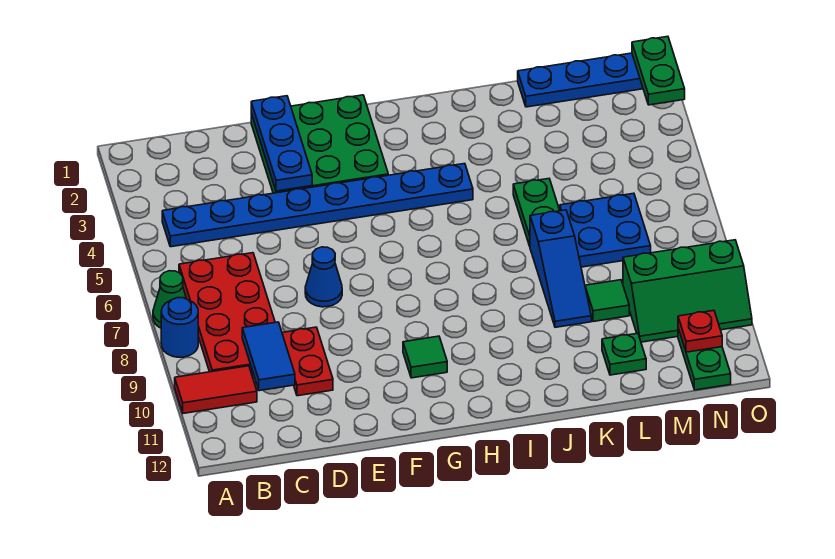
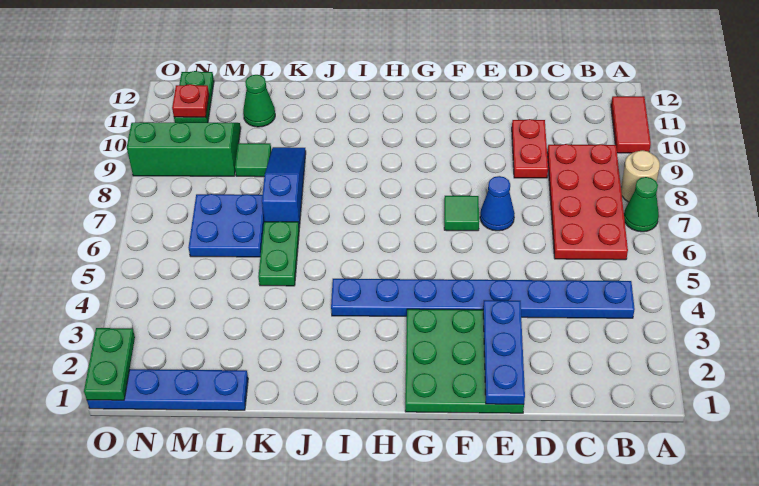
blue 1x1 round brick [161,298,198,357] -> tan 1x1 round brick [621,150,660,202]
red 1x2 tile [175,366,257,413] -> red 1x2 tile turned to [611,96,651,153]
blue 1x2 tile [242,322,295,391] -> none
green 1x1 tile [403,336,447,378] -> green 1x1 tile moved to [444,196,479,231]
green 1x1 plate [602,333,646,375] -> green 1x1 cone [243,75,275,127]

